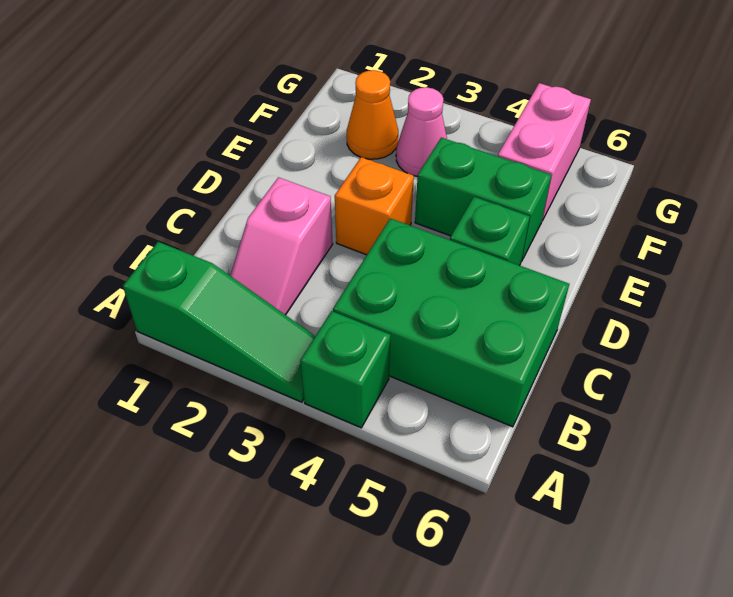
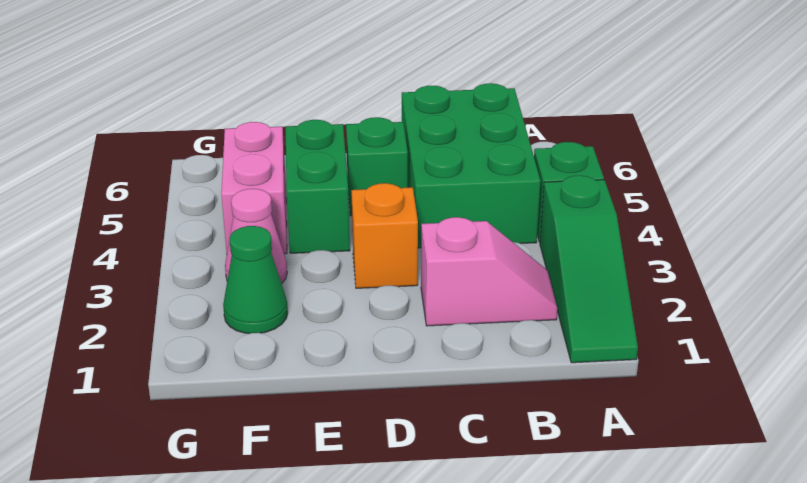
green 1x3 slope [123,242,315,402] -> green 1x3 slope turned to [540,175,638,363]
orange 1x1 cone [347,70,398,159] -> green 1x1 cone [223,226,288,334]
pink 1x2 brick [498,83,591,221] -> pink 1x2 brick turned to [221,122,287,254]

